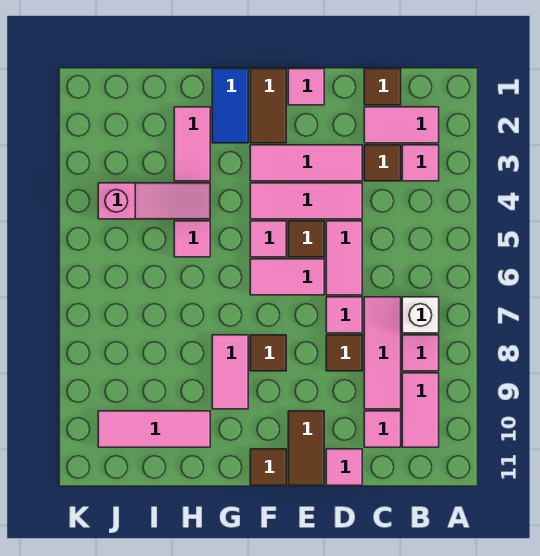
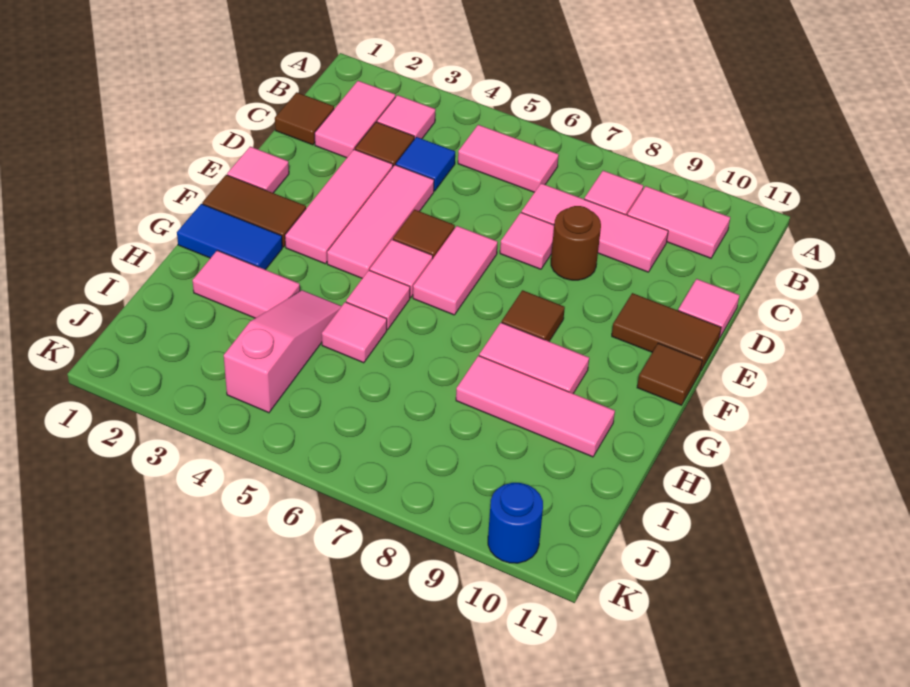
white 1x1 brick [402,297,439,333] -> none
none -> blue 1x1 tile [396,137,455,191]
pink 1x1 tile [364,411,401,447] -> pink 1x1 tile moved to [346,270,410,330]
pink 1x2 tile [326,221,362,295] -> pink 1x2 tile moved to [458,125,559,192]
brown 1x1 tile [326,335,362,371] -> brown 1x1 round brick [551,206,601,280]
pink 1x3 tile [98,411,210,447] -> pink 1x3 tile turned to [456,356,615,457]
none -> blue 1x1 round brick [488,483,543,563]

